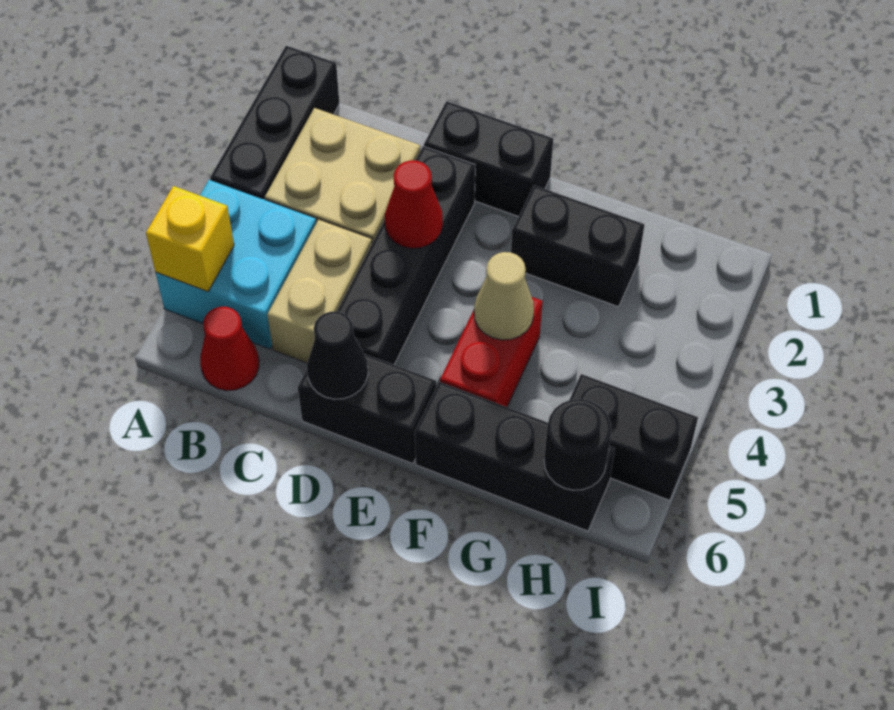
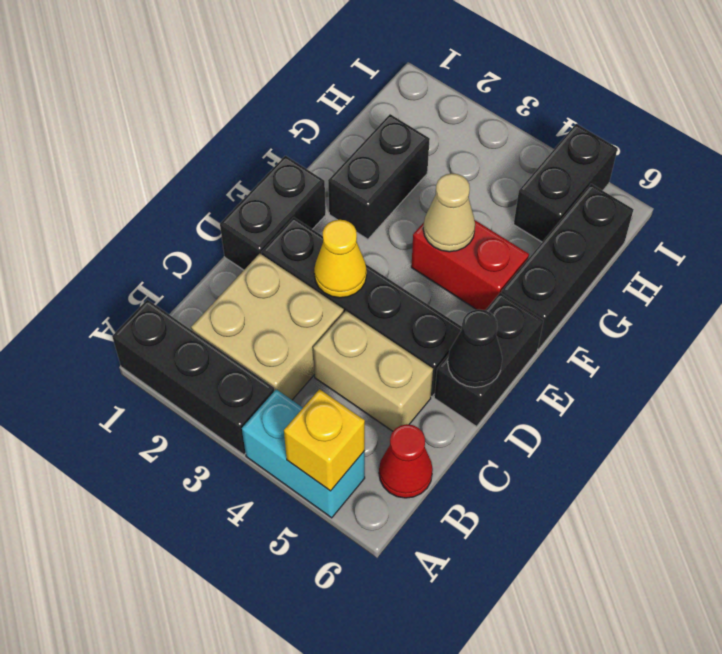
cyan 2x2 brick [156,180,316,349] -> cyan 1x2 brick [242,389,365,518]
red 1x1 cone [385,160,443,248] -> yellow 1x1 cone [314,220,367,298]
black 1x1 round brick [544,399,612,490] -> none

